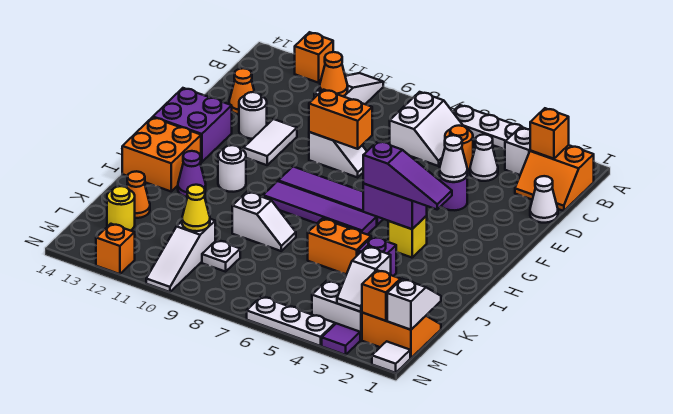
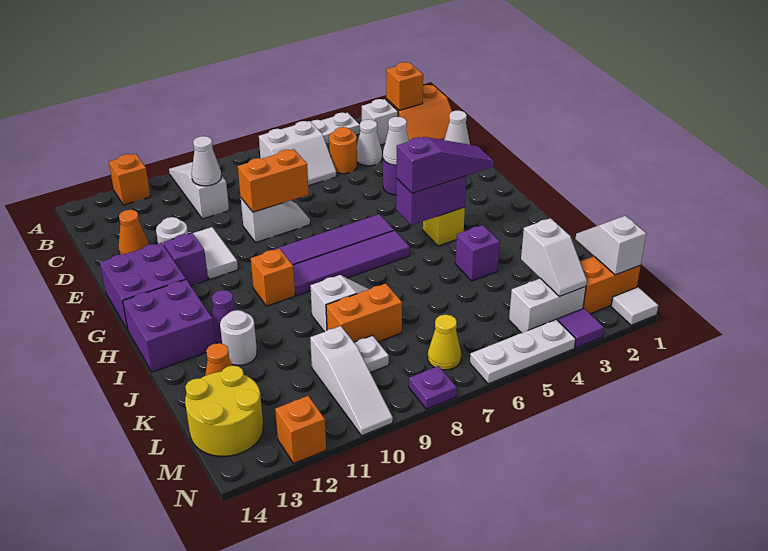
white 2x2 slope [390,92,463,166] -> white 2x2 slope turned to [259,121,336,186]
orange 1x1 cone [320,52,348,96] -> white 1x1 cone [191,136,221,186]
none -> purple 1x1 brick [163,233,208,286]
white 1x1 round brick [218,145,246,192] -> white 1x1 round brick moved to [220,310,257,365]
orange 2x2 brick [122,117,201,191] -> purple 2x2 brick [123,280,216,372]
orange 1x2 brick [308,219,371,274] -> orange 1x2 brick moved to [326,284,402,342]
yellow 1x1 cone [182,185,210,231] -> yellow 1x1 cone moved to [428,315,461,370]
yellow 1x1 round brick [107,186,135,231] -> yellow 2x2 round brick [185,366,263,456]
orange 1x1 brick [362,270,401,321] -> orange 1x1 brick moved to [251,249,295,306]
none -> purple 1x1 plate [409,366,457,409]

